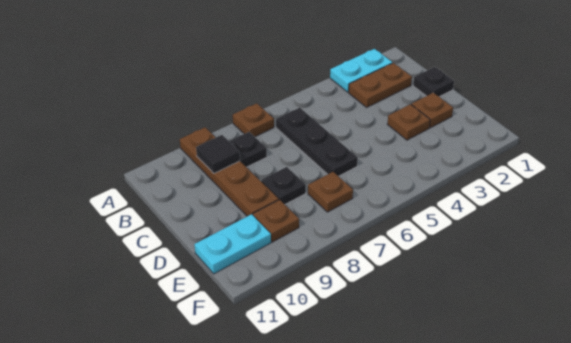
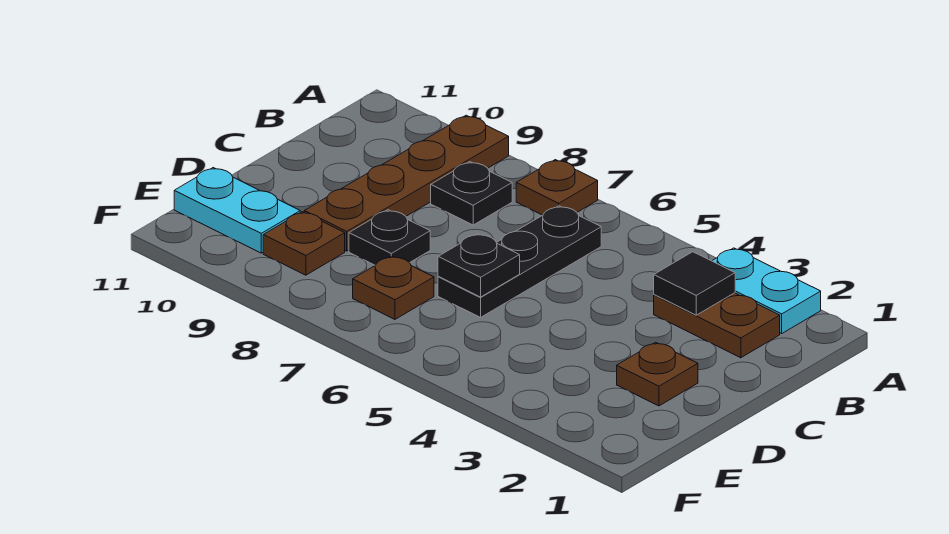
black 1x1 tile [196,135,240,173] -> black 1x1 tile moved to [654,252,735,315]
black 1x1 plate [413,67,454,97] -> black 1x1 plate moved to [438,234,520,297]
brown 1x1 plate [387,104,430,140] -> none

